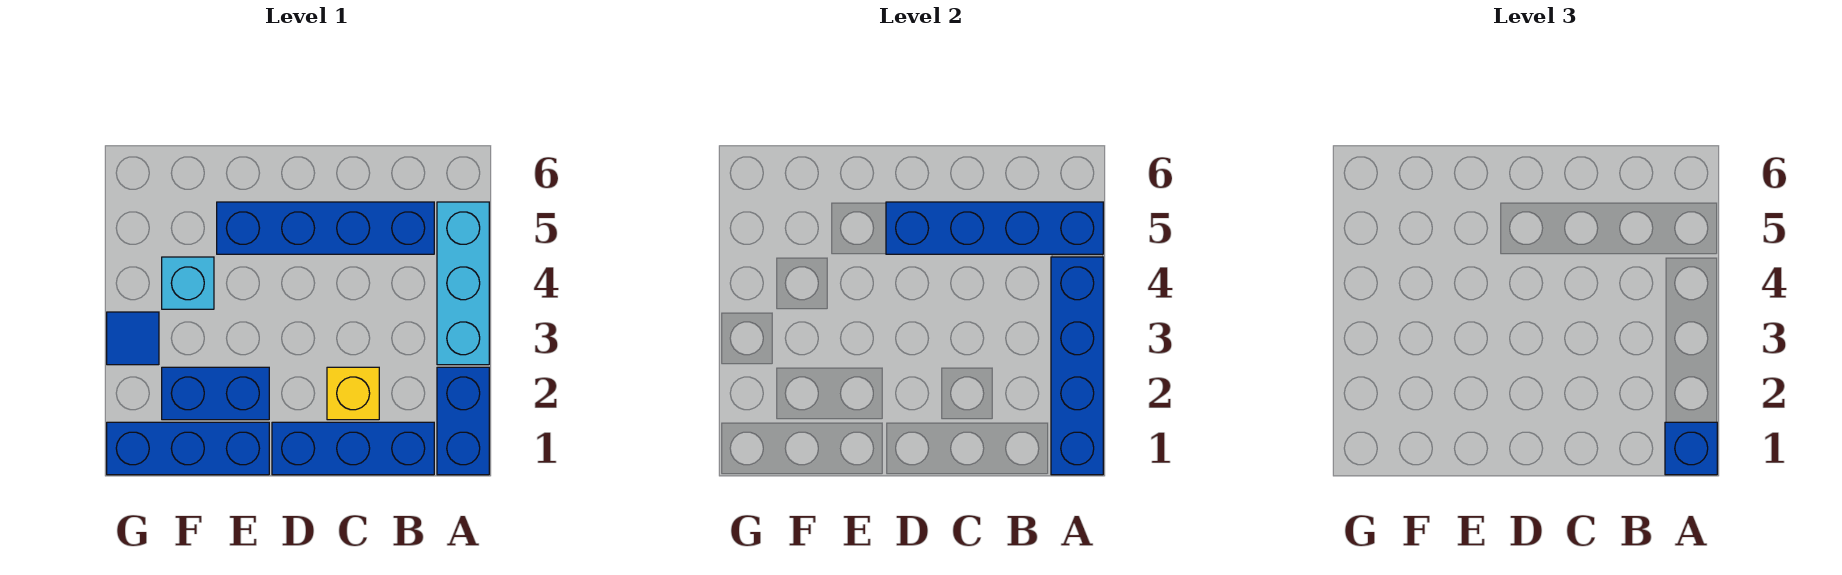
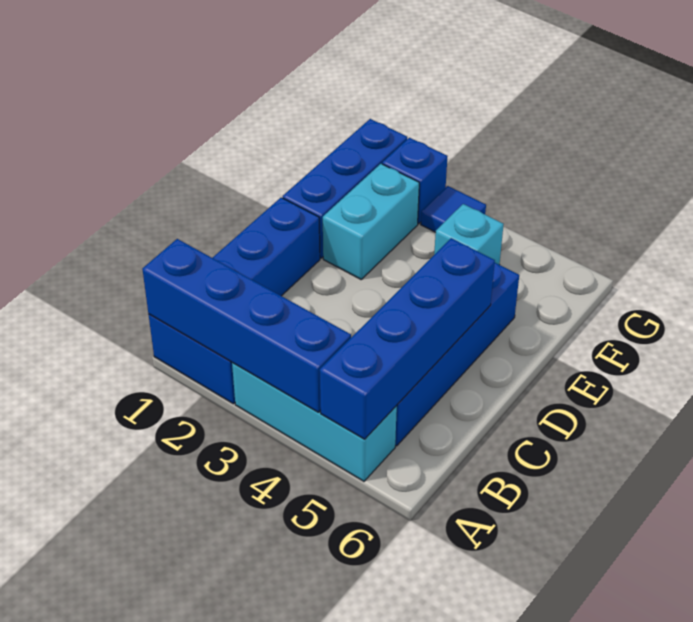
blue 1x1 brick [1665,422,1717,475] -> blue 1x1 brick moved to [382,138,448,224]
yellow 1x1 brick [327,367,379,420] -> none
blue 1x2 brick [162,367,269,420] -> cyan 1x2 brick [323,164,419,279]

